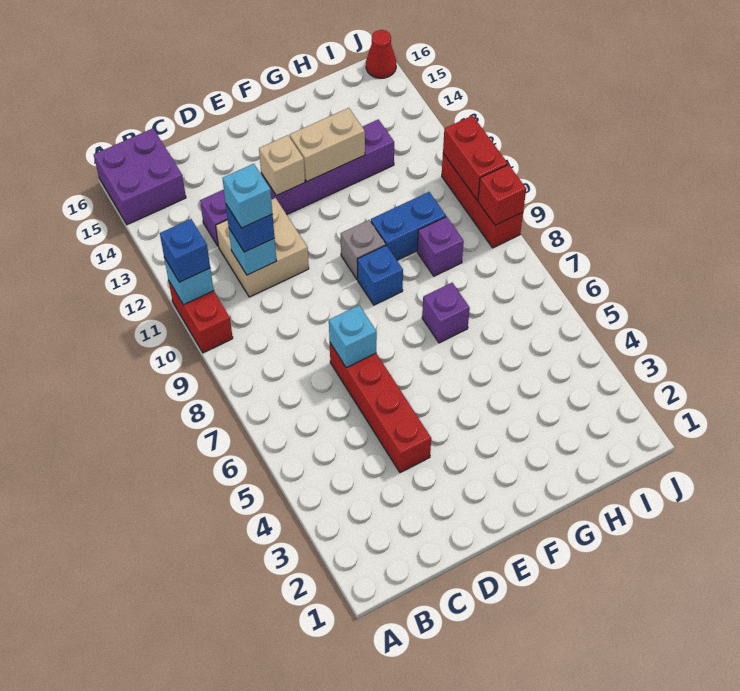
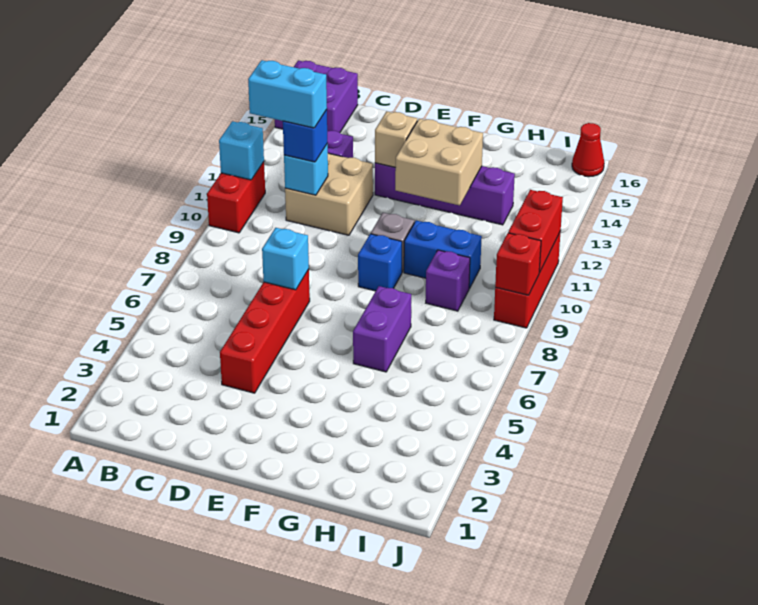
blue 1x1 brick [160,219,210,282] -> none
cyan 1x1 brick [222,164,272,228] -> cyan 1x2 brick [248,60,327,128]
tan 1x2 brick [290,108,365,181] -> tan 2x2 brick [395,119,483,205]
purple 1x1 brick [422,283,470,343] -> purple 1x2 brick [353,286,411,372]

